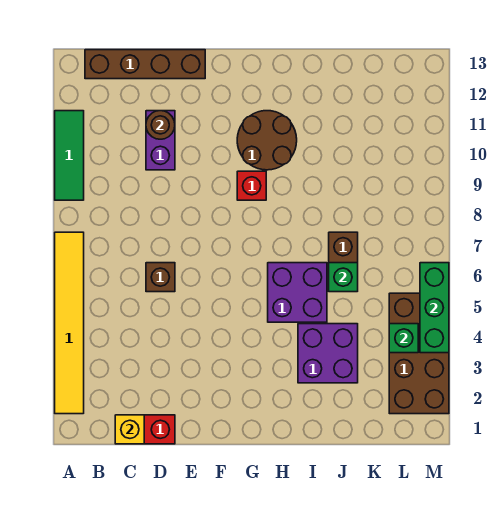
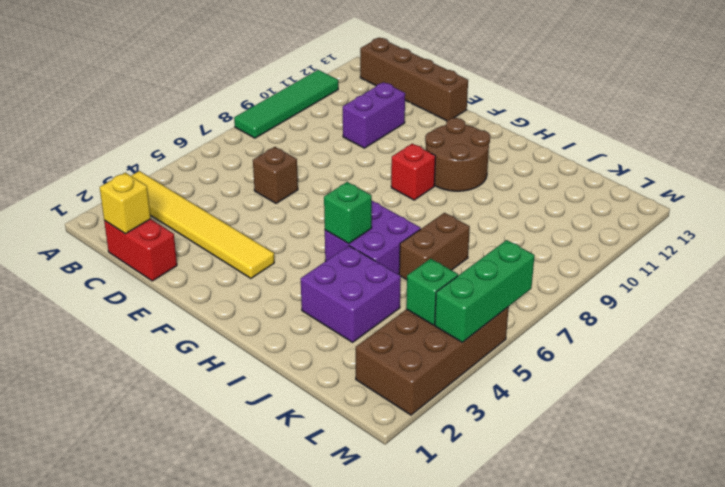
yellow 1x6 tile [55,232,84,414] -> yellow 1x6 tile turned to [131,171,274,278]
green 1x3 tile [55,111,84,200] -> green 1x4 tile [234,70,338,138]
brown 1x1 round brick [146,111,175,139] -> none
green 1x1 brick [329,263,358,292] -> green 1x1 brick moved to [324,182,372,244]

